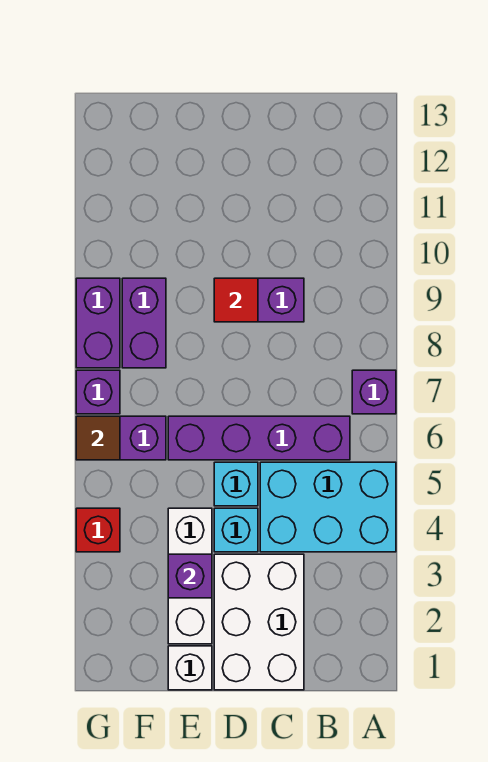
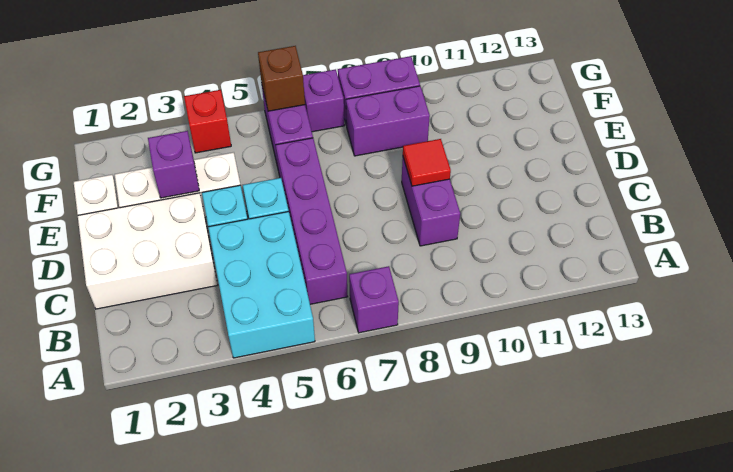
brown 1x1 tile [76,416,120,460] -> brown 1x1 brick [258,46,305,111]

